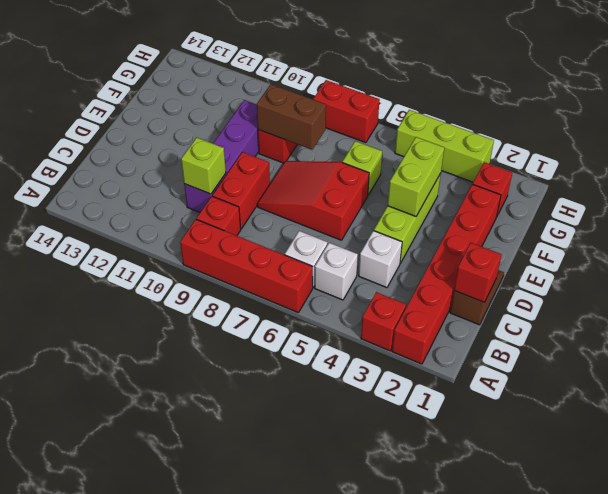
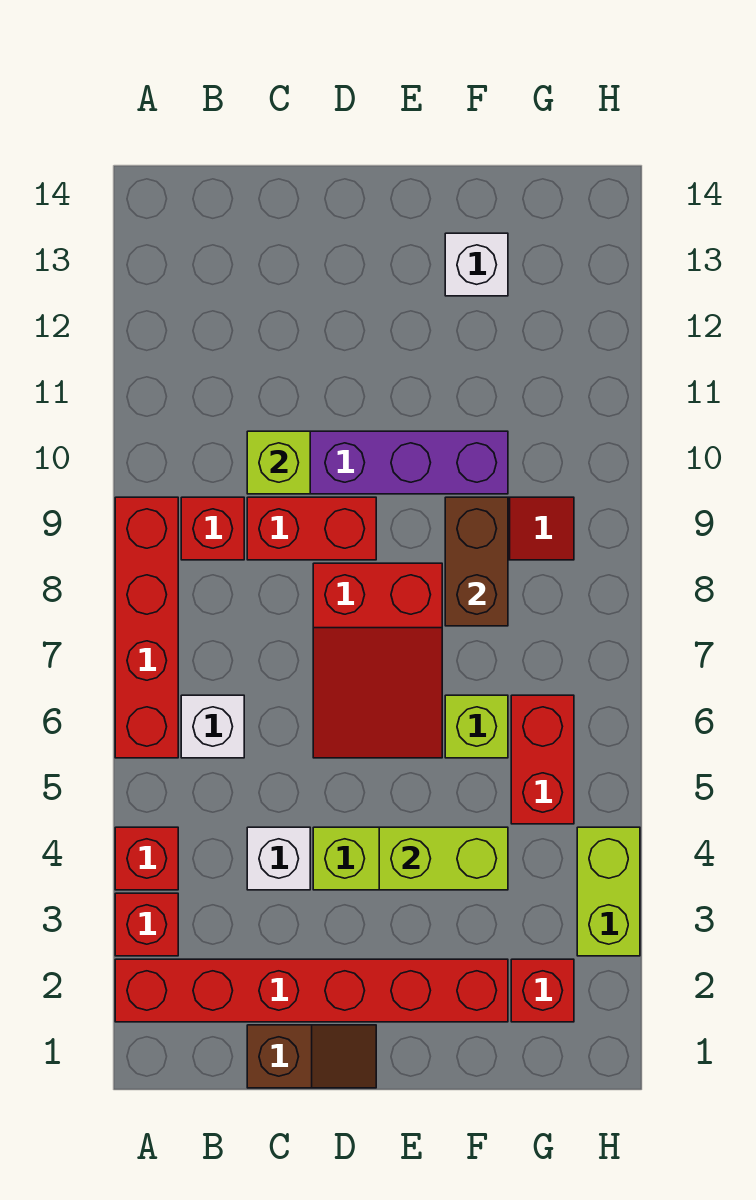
white 1x1 brick [315,243,358,300] -> white 1x1 brick moved to [445,233,508,296]
red 1x1 brick [454,243,502,302] -> red 1x1 brick moved to [115,827,178,890]
red 2x3 slope [257,161,369,240] -> red 2x3 slope turned to [313,563,442,758]
lime 1x3 brick [395,110,494,182] -> lime 1x2 brick [577,827,640,956]
red 1x2 brick [313,80,380,143] -> red 1x2 brick moved to [511,695,574,824]

